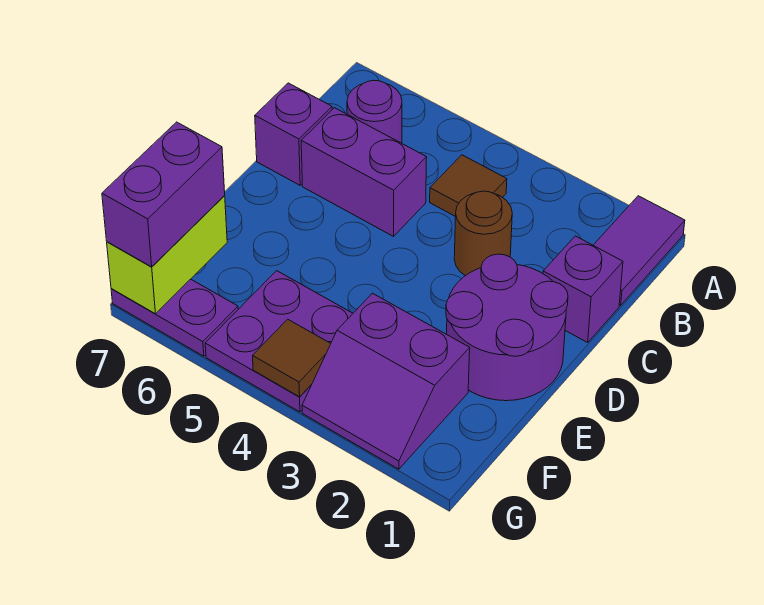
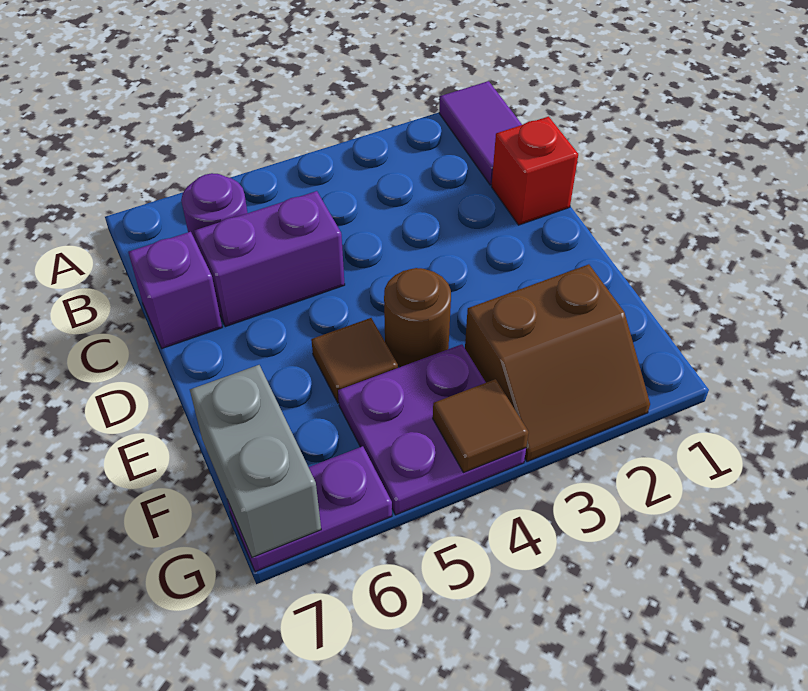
brown 1x1 tile [430,155,507,217] -> brown 1x1 tile moved to [311,318,398,403]
purple 1x1 brick [543,236,623,342] -> red 1x1 brick [492,116,578,225]
brown 1x1 round brick [454,191,512,276] -> brown 1x1 round brick moved to [384,268,451,367]
purple 2x2 round brick [446,254,568,401] -> none
purple 2x2 slope [302,293,470,469] -> brown 2x2 slope [465,264,650,462]
lime 1x2 brick [107,196,227,314] -> grey 1x2 brick [190,365,321,557]
purple 1x2 brick [102,122,225,267] -> none

